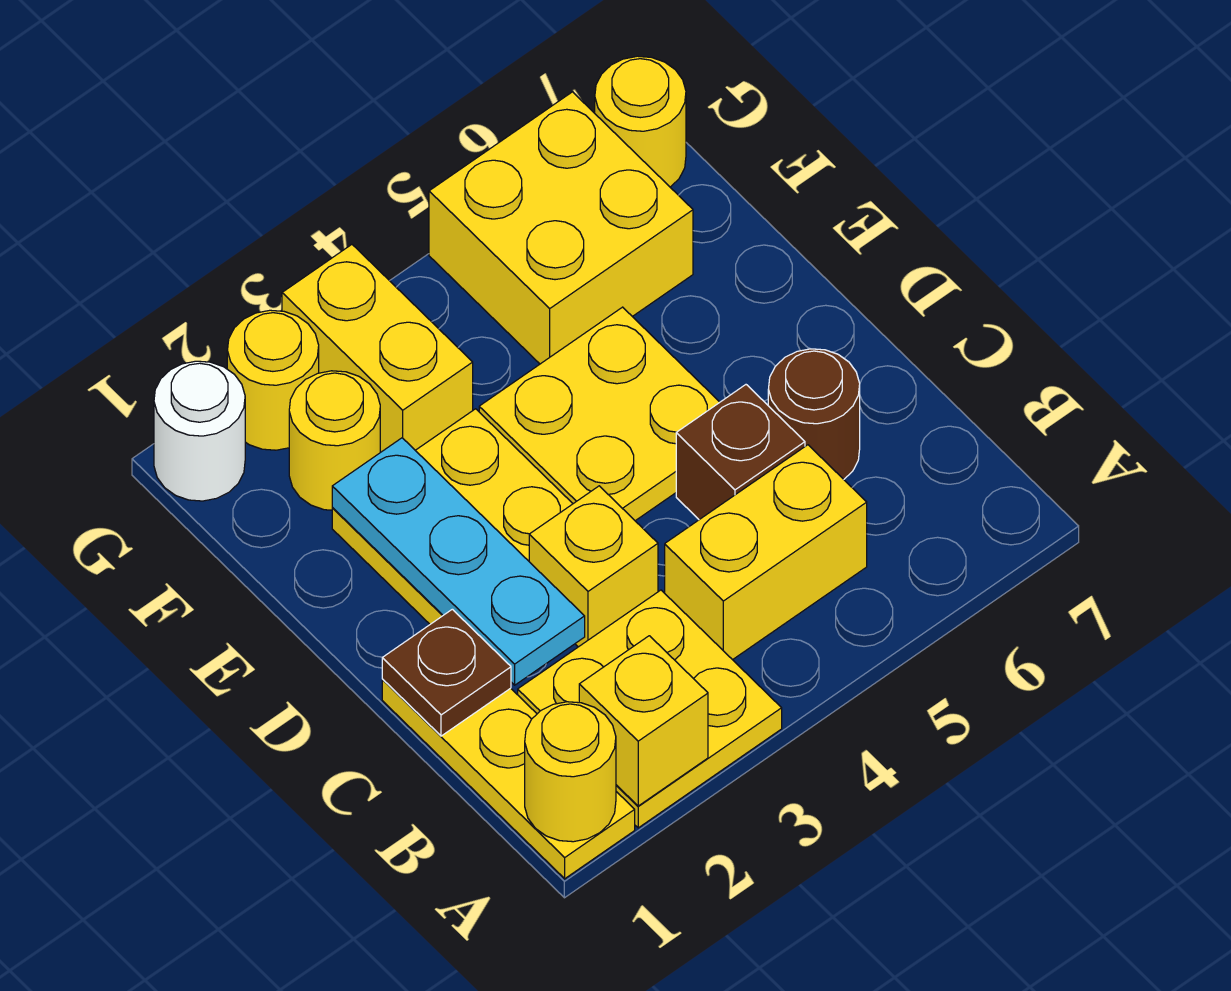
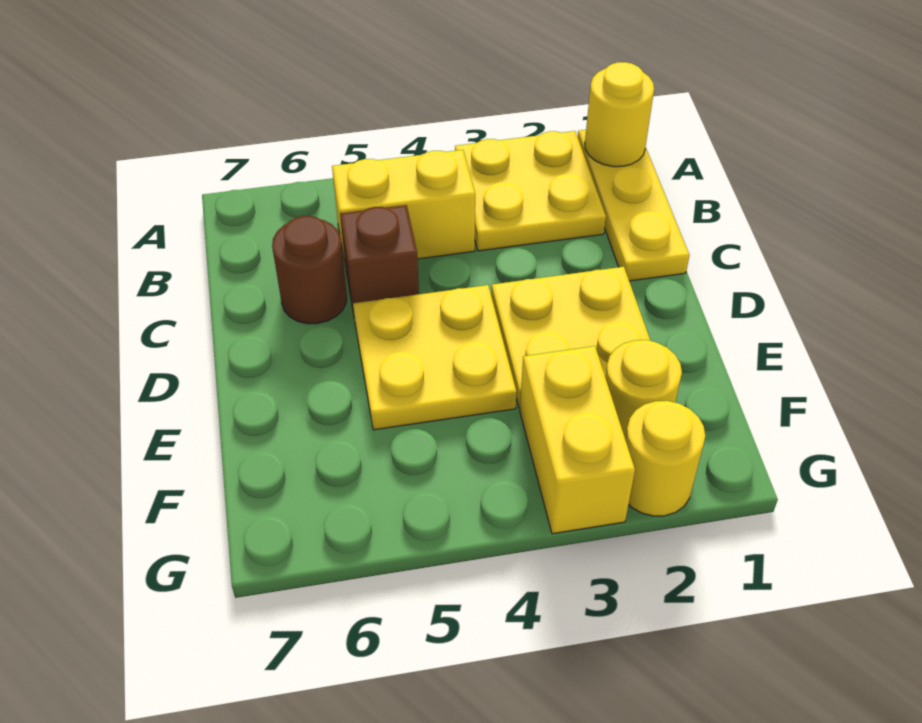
yellow 1x1 brick [579,636,708,806] -> none
brown 1x1 plate [382,609,511,736] -> none
cyan 1x3 plate [332,438,585,685] -> none
yellow 1x1 brick [529,486,658,647] -> none
yellow 2x2 brick [429,92,693,364] -> none
white 1x1 round brick [154,361,245,501] -> none
yellow 1x1 round brick [595,56,686,187] -> none

